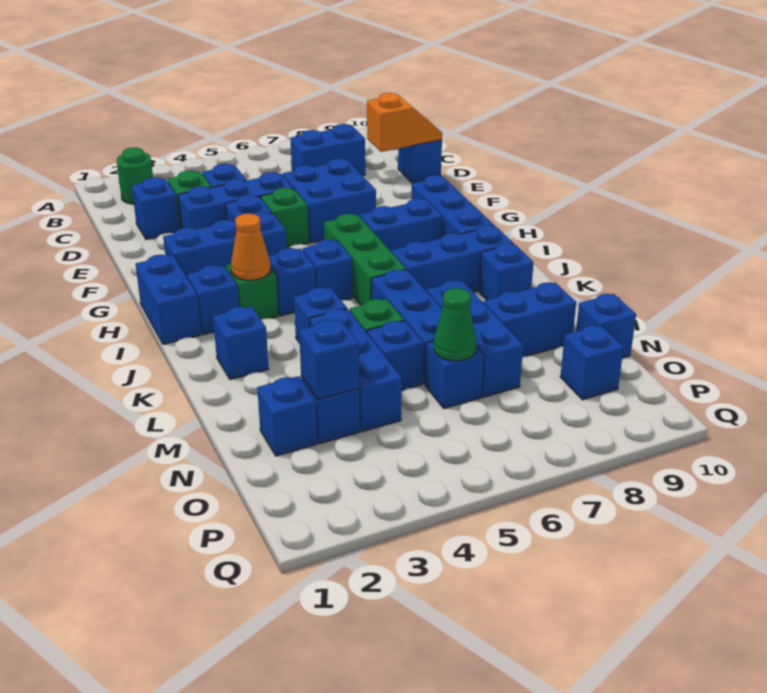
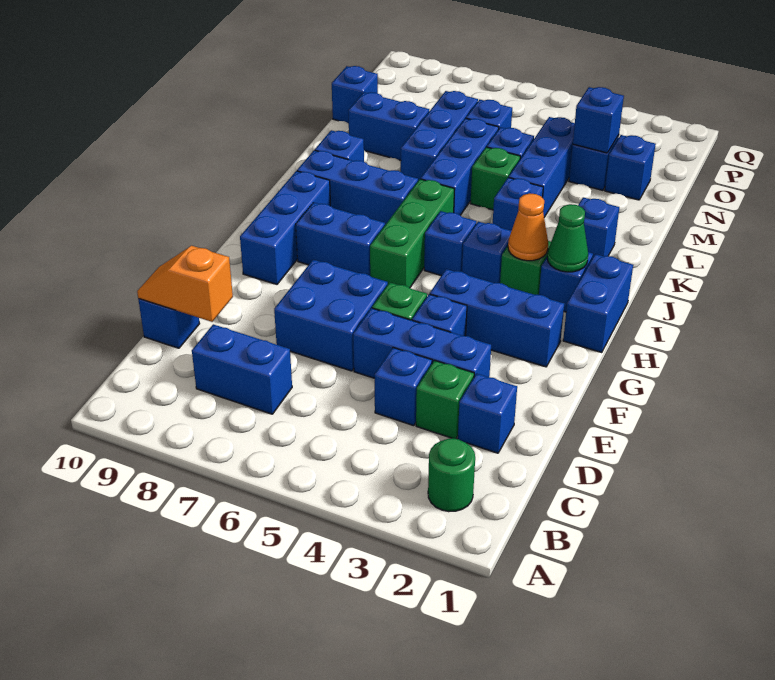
green 1x1 cone [434,288,476,361] -> green 1x1 cone moved to [547,204,588,272]
blue 1x1 brick [560,325,624,400] -> none

